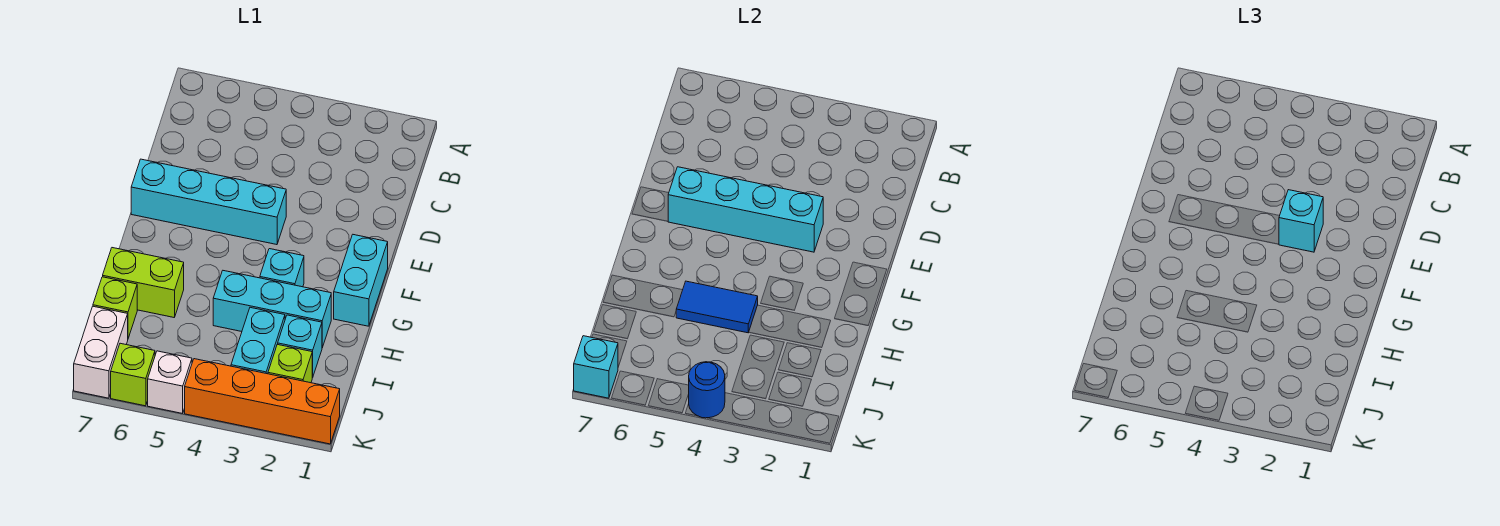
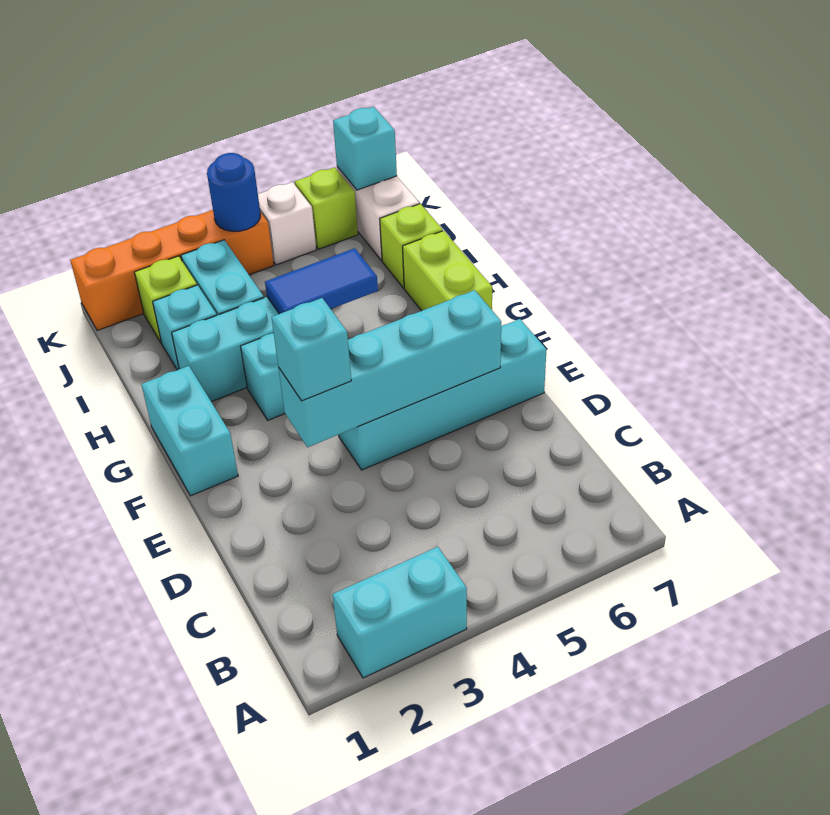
none -> cyan 1x2 brick [332,547,467,678]
lime 1x2 brick [103,248,184,317] -> lime 1x2 brick turned to [403,231,492,311]

